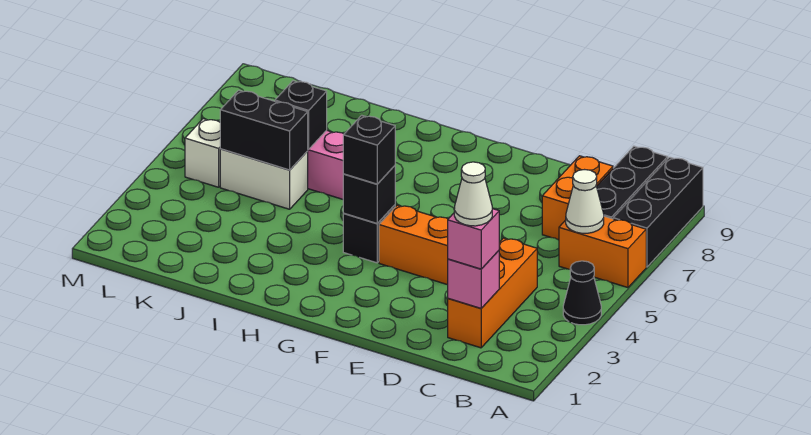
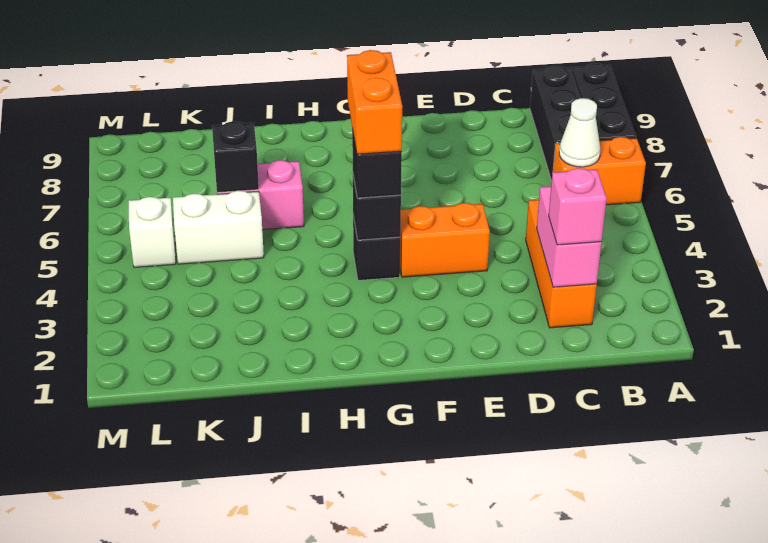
black 1x1 cone [563,261,601,325] -> none
pink 1x1 brick [448,251,499,308] -> pink 1x2 brick [537,186,602,287]
white 1x1 cone [454,162,492,226] -> none
orange 1x2 brick [542,156,613,240] -> orange 1x2 brick moved to [347,50,402,154]
black 1x2 brick [220,90,308,170] -> none

